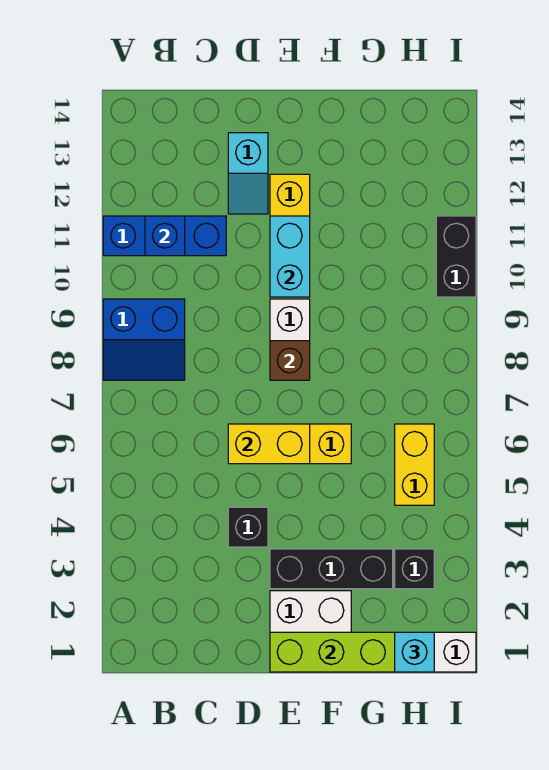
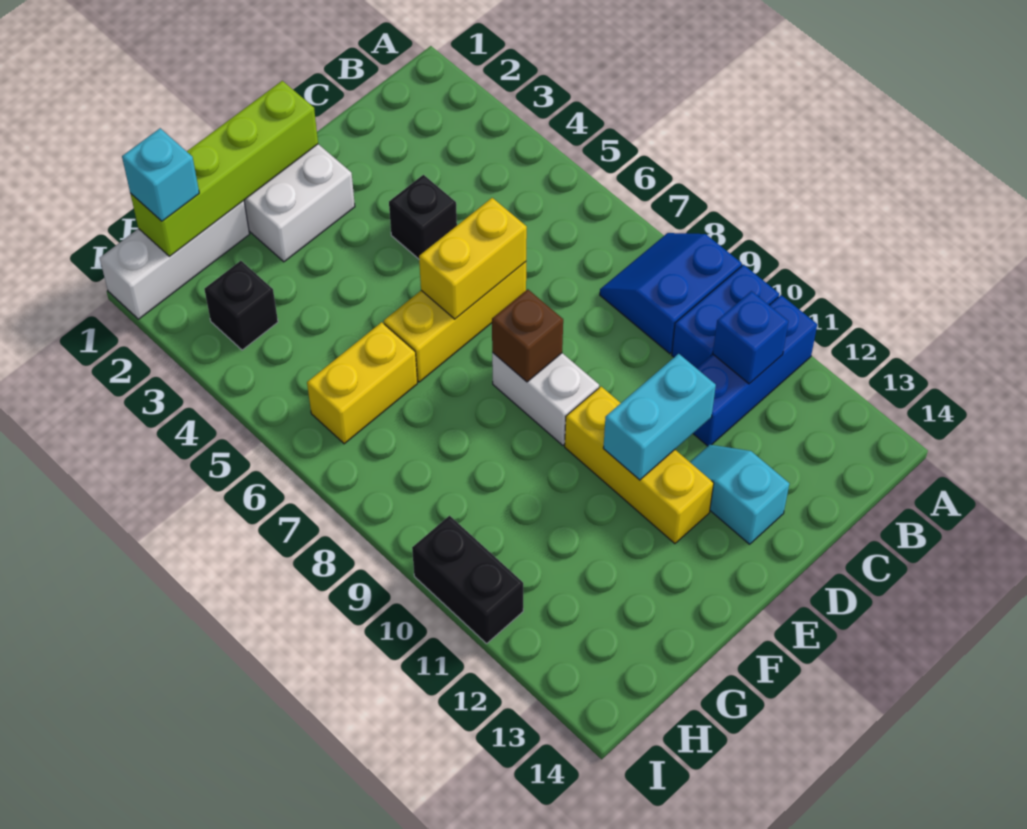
none -> blue 1x2 brick [672,265,779,368]
black 1x3 brick [270,549,393,589] -> none
cyan 1x2 brick [270,216,310,297] -> cyan 1x2 brick turned to [603,354,716,480]
yellow 1x2 brick [395,424,434,505] -> yellow 1x2 brick turned to [307,322,417,444]

